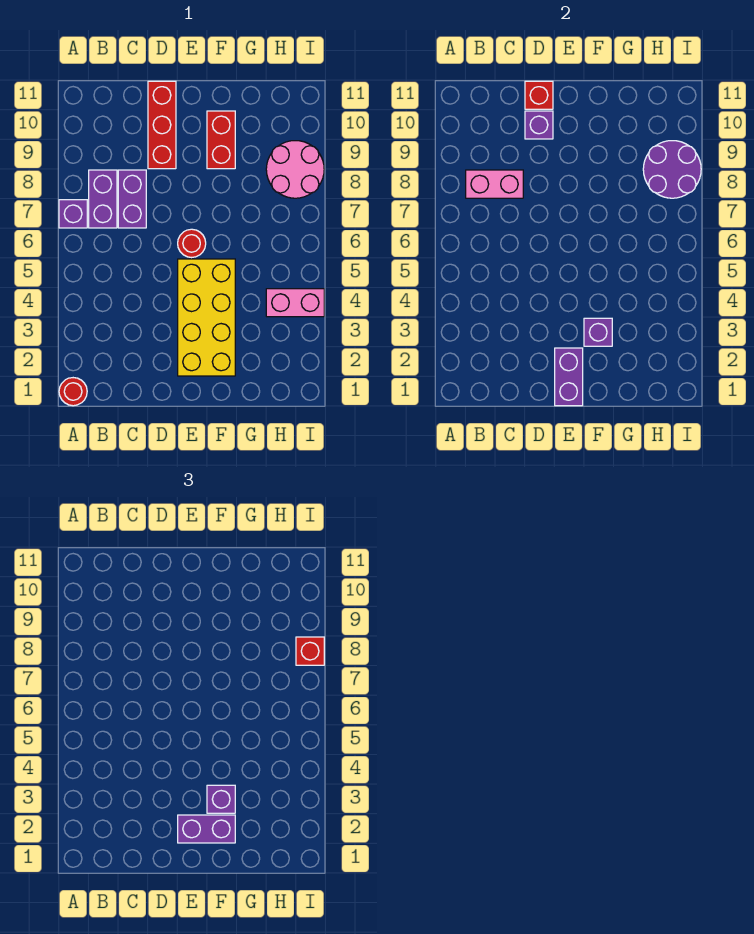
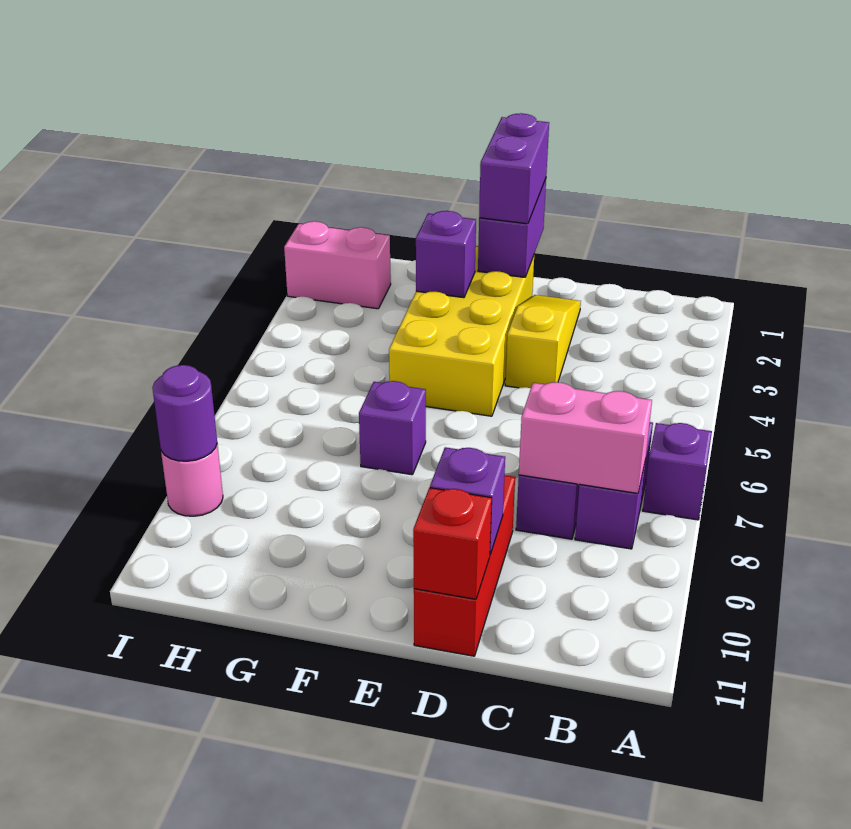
red 1x1 round brick [59,378,87,406] -> none
none -> yellow 1x3 slope [505,295,581,388]
purple 1x2 brick [178,815,235,843] -> purple 1x2 brick turned to [479,113,549,224]
red 1x1 round brick [178,229,206,258] -> none
purple 1x1 brick [207,785,235,813] -> purple 1x1 brick moved to [359,381,426,475]
red 1x2 brick [207,111,235,169] -> none
pink 1x2 brick [266,289,324,317] -> pink 1x2 brick moved to [284,221,391,309]
pink 2x2 round brick [266,141,324,198] -> pink 1x1 round brick [161,444,223,516]
purple 2x2 round brick [643,141,701,198] -> purple 1x1 round brick [152,365,217,461]
red 1x1 brick [296,637,324,665] -> none

